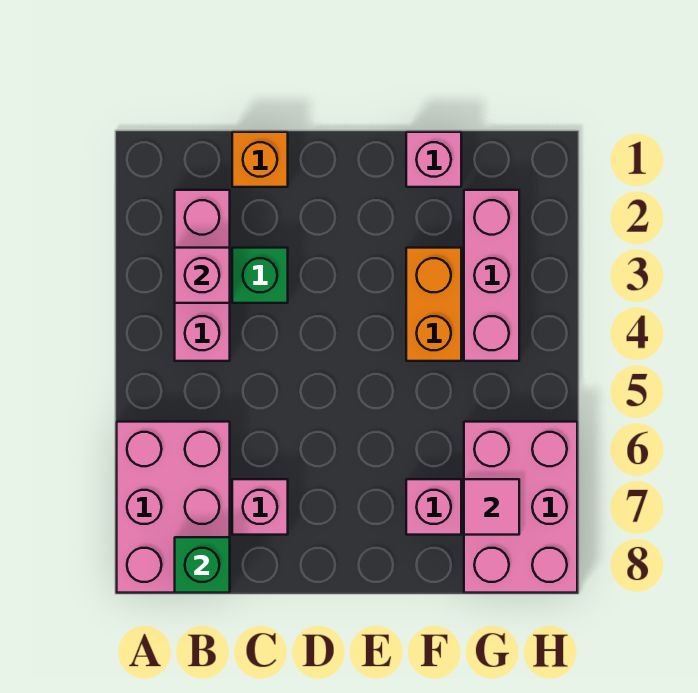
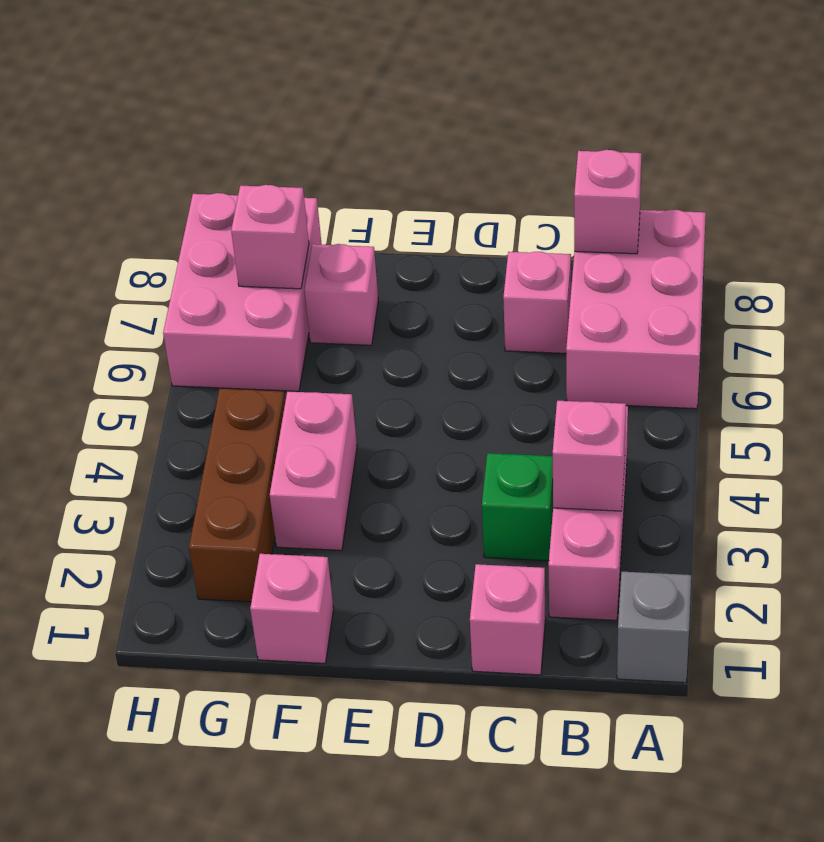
none -> grey 1x1 brick [617,572,691,683]
green 1x1 brick [175,537,230,593] -> pink 1x1 brick [574,150,641,254]
orange 1x1 brick [232,132,288,187] -> pink 1x1 brick [470,564,546,675]
orange 1x2 brick [406,248,461,361] -> pink 1x2 brick [270,391,357,550]
pink 1x3 brick [464,190,519,361] -> brown 1x3 brick [189,389,285,602]
pink 1x1 tile [464,479,519,535] -> pink 1x1 brick [231,185,309,289]

